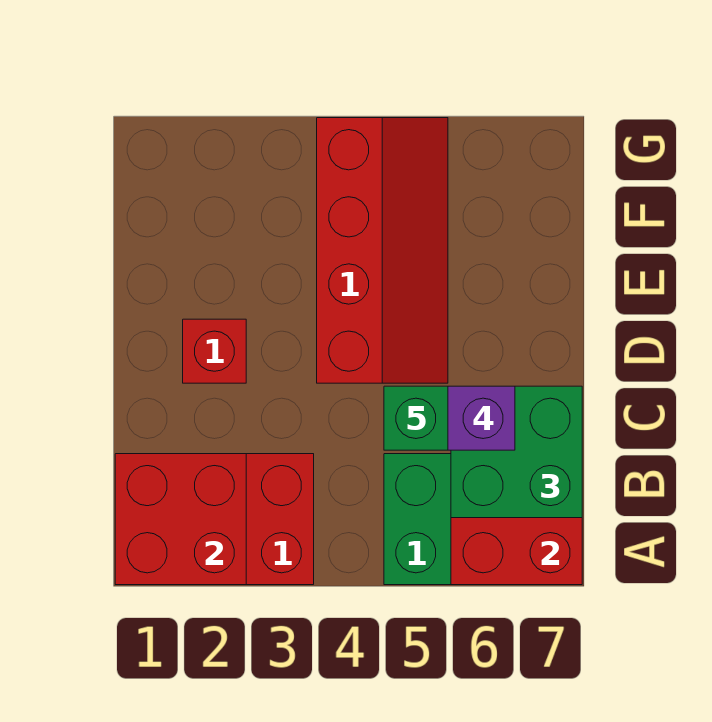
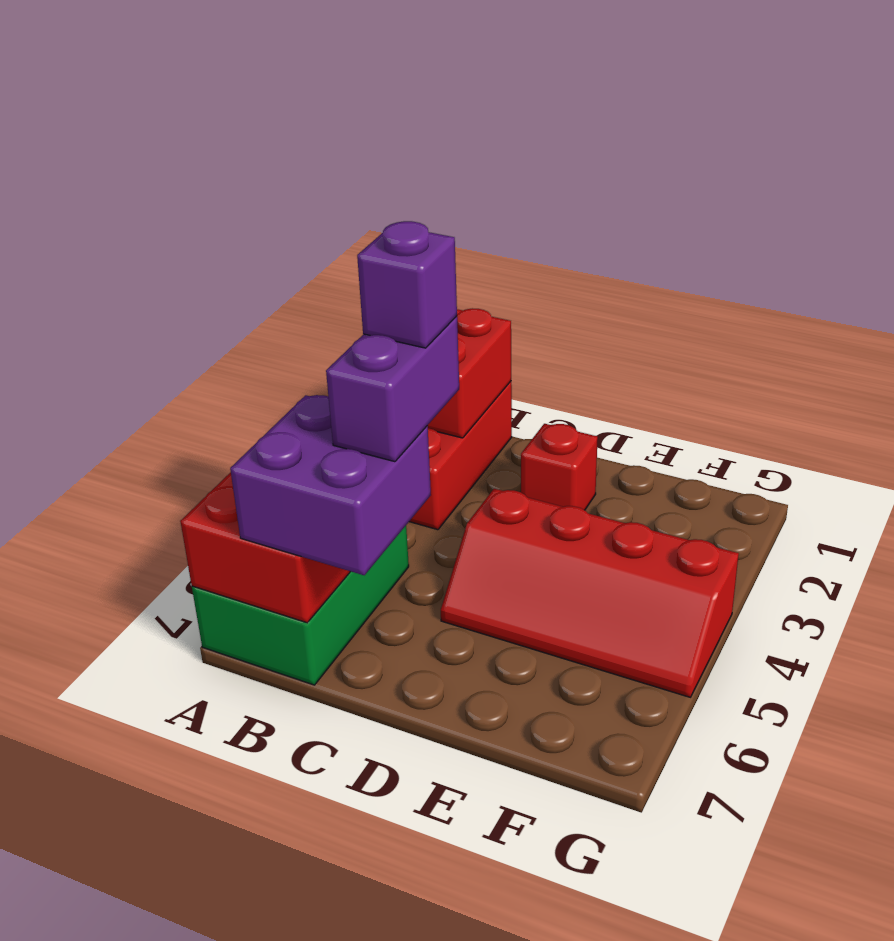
green 2x2 brick [451,386,582,518] -> purple 2x2 brick [230,395,431,575]
green 1x1 brick [384,386,448,450] -> purple 1x1 brick [357,221,457,348]

